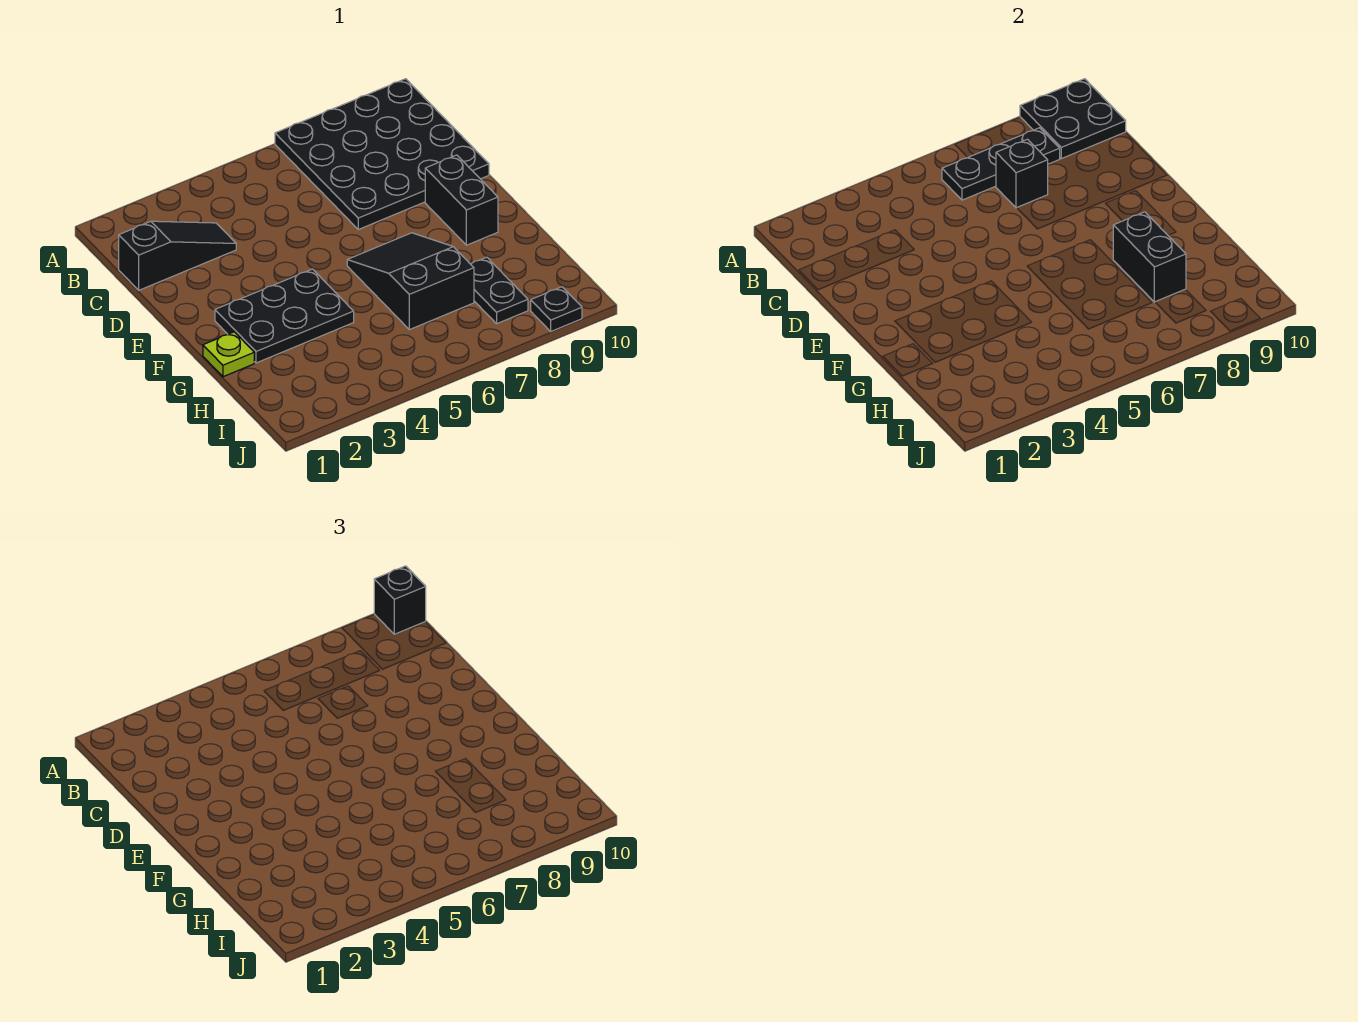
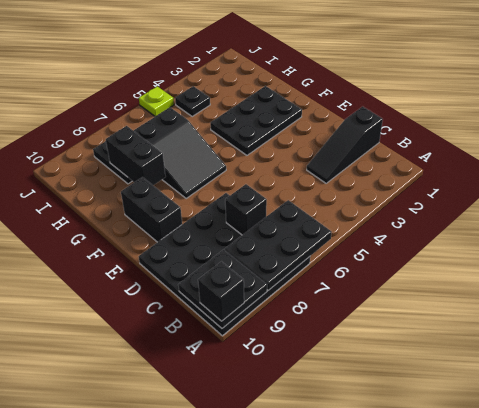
black 1x3 plate [942,128,1060,200] -> black 2x3 plate [225,200,332,290]
lime 1x1 plate [203,332,254,377] -> lime 1x1 plate moved to [139,86,174,116]
black 1x1 plate [531,287,582,331] -> black 1x1 plate moved to [175,86,210,117]

